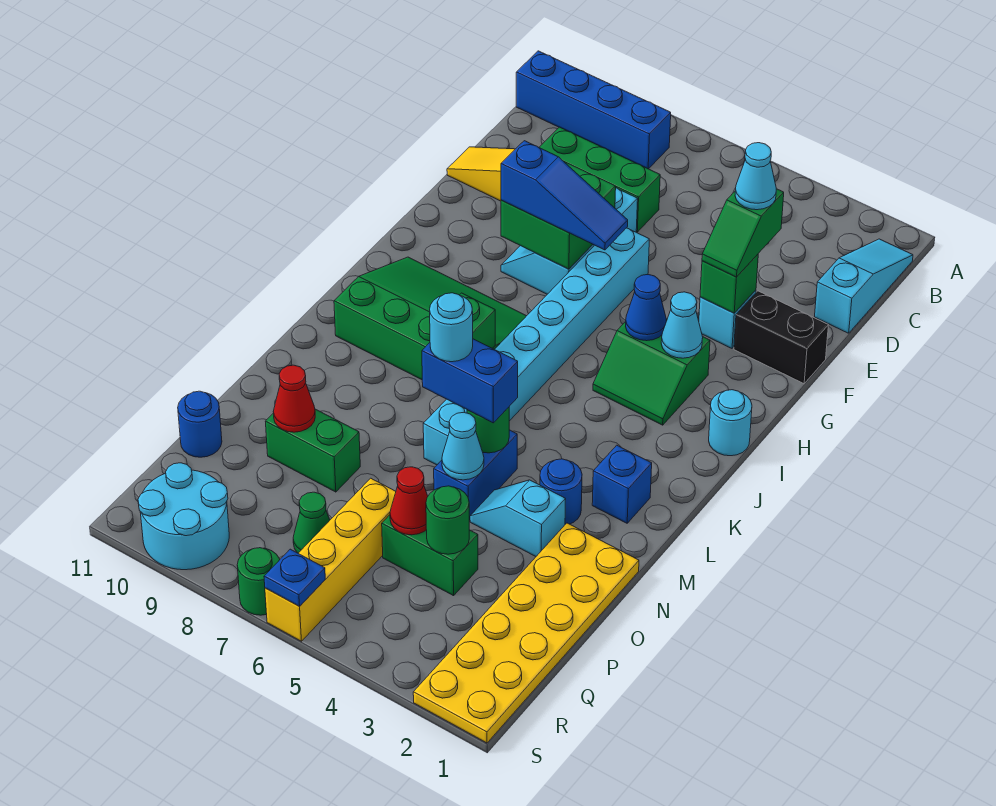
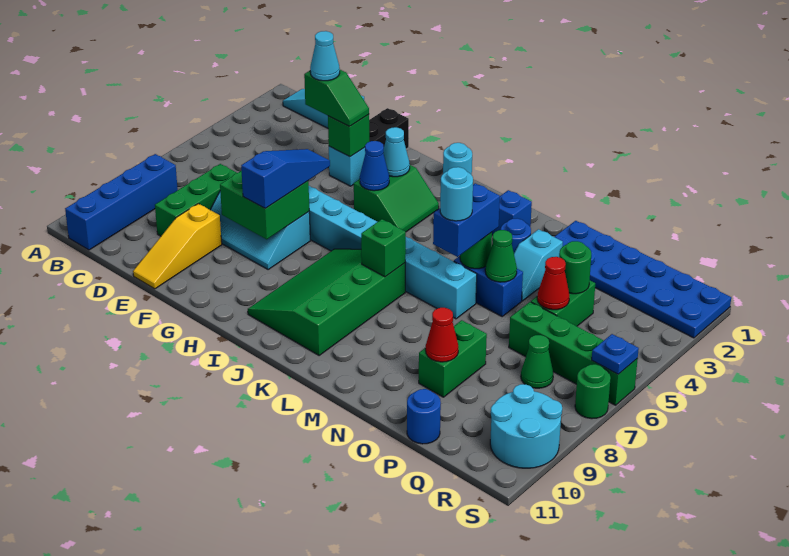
yellow 2x6 plate [413,523,639,743] -> blue 2x6 plate [555,221,731,338]
cyan 1x1 cone [442,412,484,480] -> green 1x1 cone [485,230,517,282]
yellow 1x4 brick [265,478,396,641] -> green 1x4 brick [509,302,638,405]

